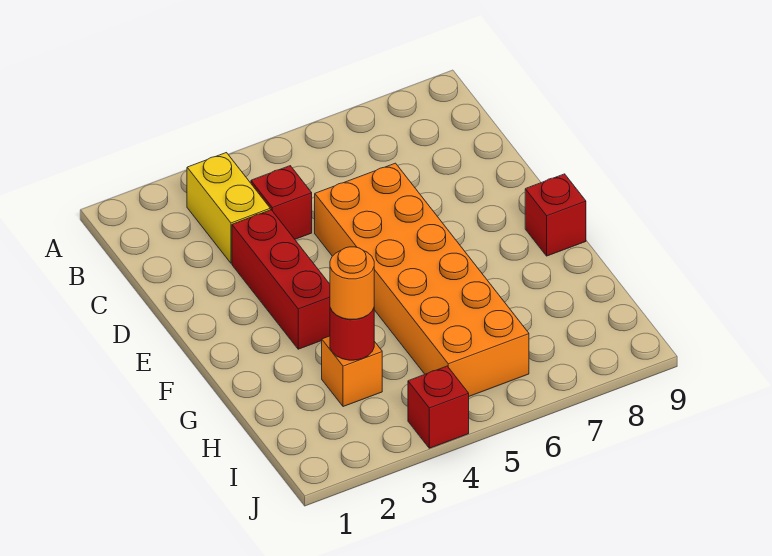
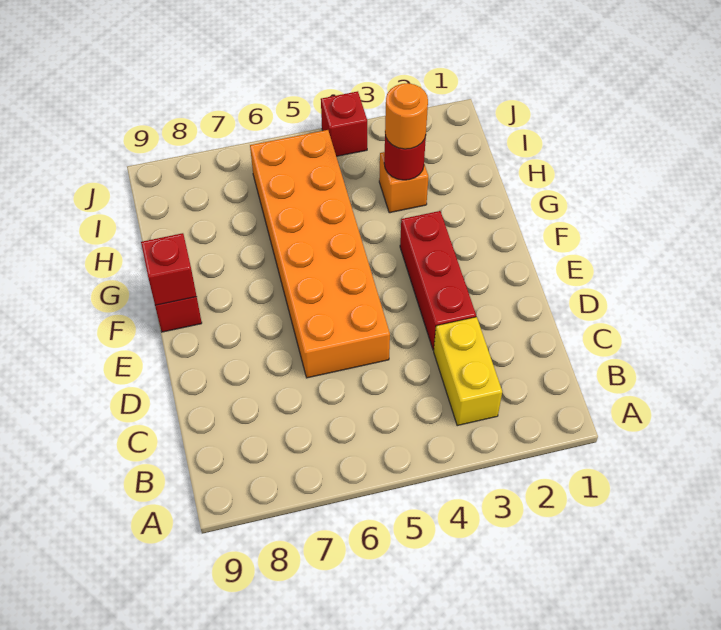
red 1x1 brick [251,166,312,239] -> red 1x1 brick moved to [141,233,197,305]

